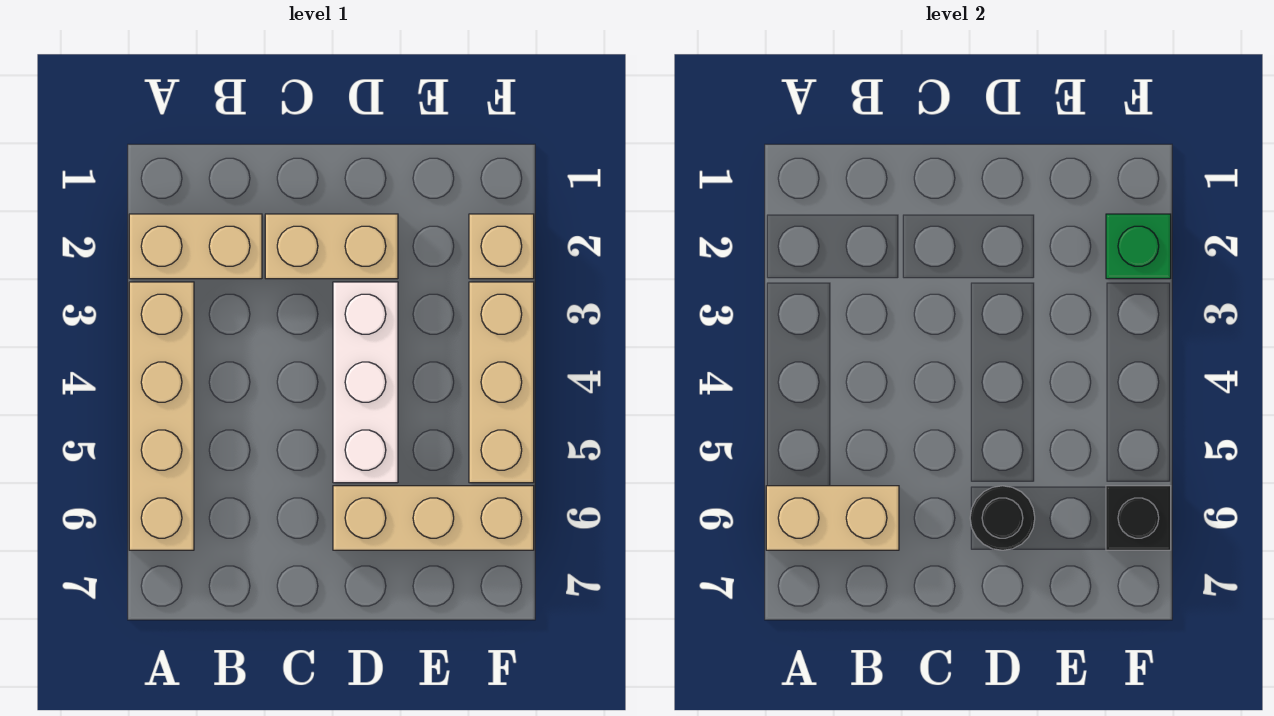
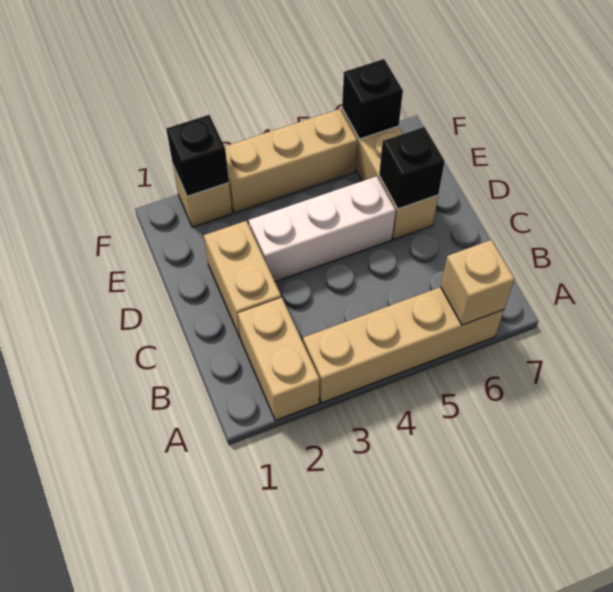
tan 1x2 brick [766,486,899,550] -> tan 1x1 brick [441,240,514,325]
black 1x1 round brick [970,486,1035,550] -> black 1x1 brick [379,127,445,209]
green 1x1 brick [1106,214,1171,279] -> black 1x1 brick [166,115,229,196]

